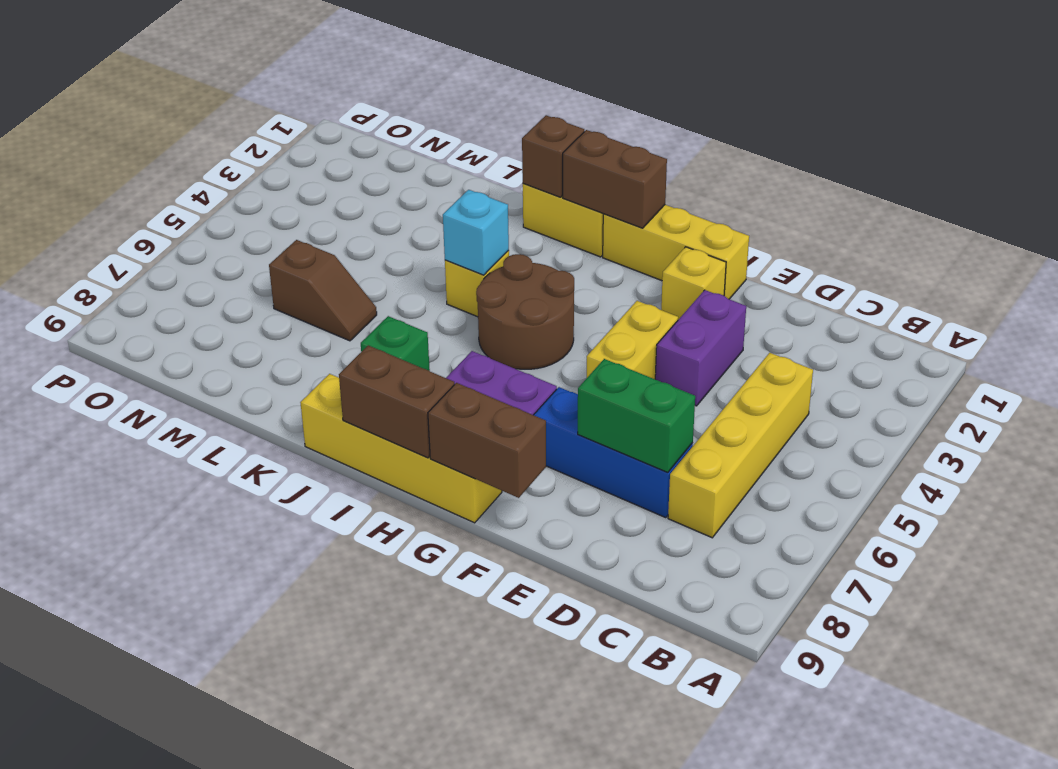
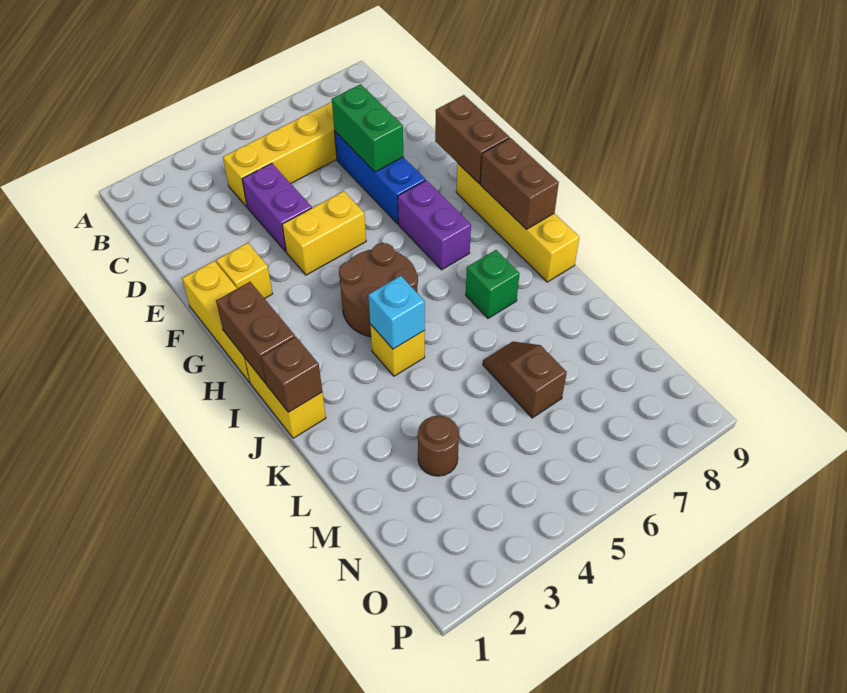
purple 1x2 brick [655,290,746,406] -> purple 1x2 brick turned to [242,163,312,251]
none -> brown 1x1 round brick [418,416,459,476]

